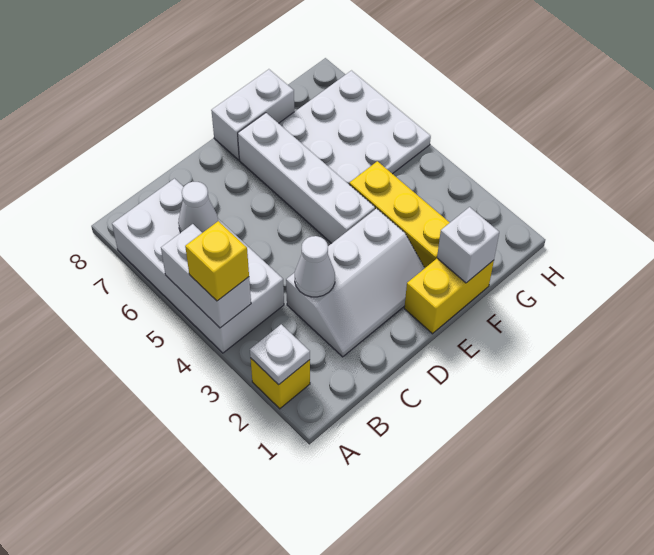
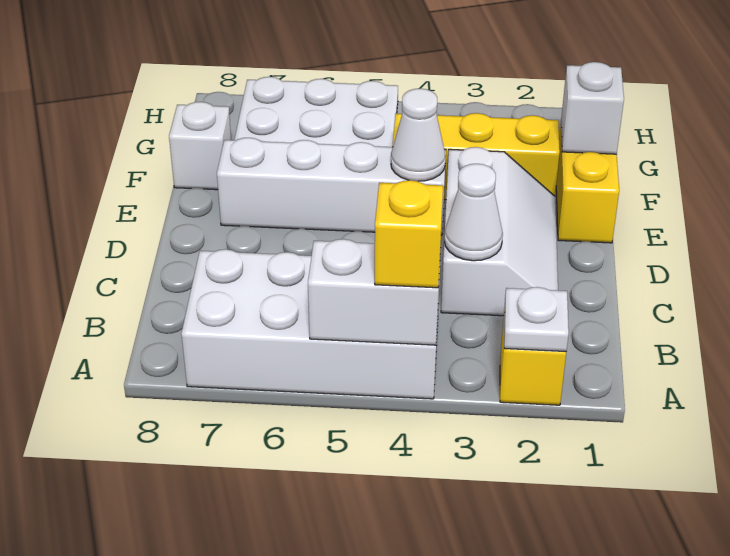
white 1x1 cone [178,182,218,233] -> white 1x1 cone moved to [391,89,446,181]
white 1x2 brick [211,69,294,160] -> white 1x1 brick [169,102,231,190]

